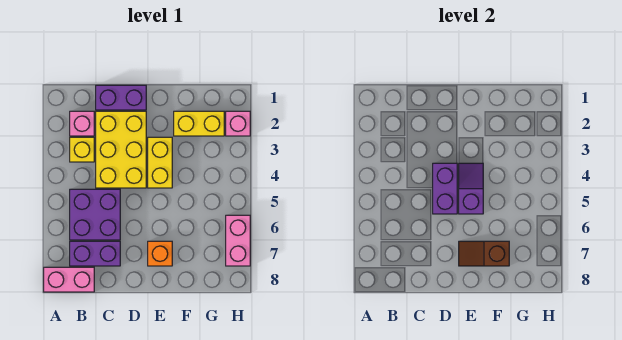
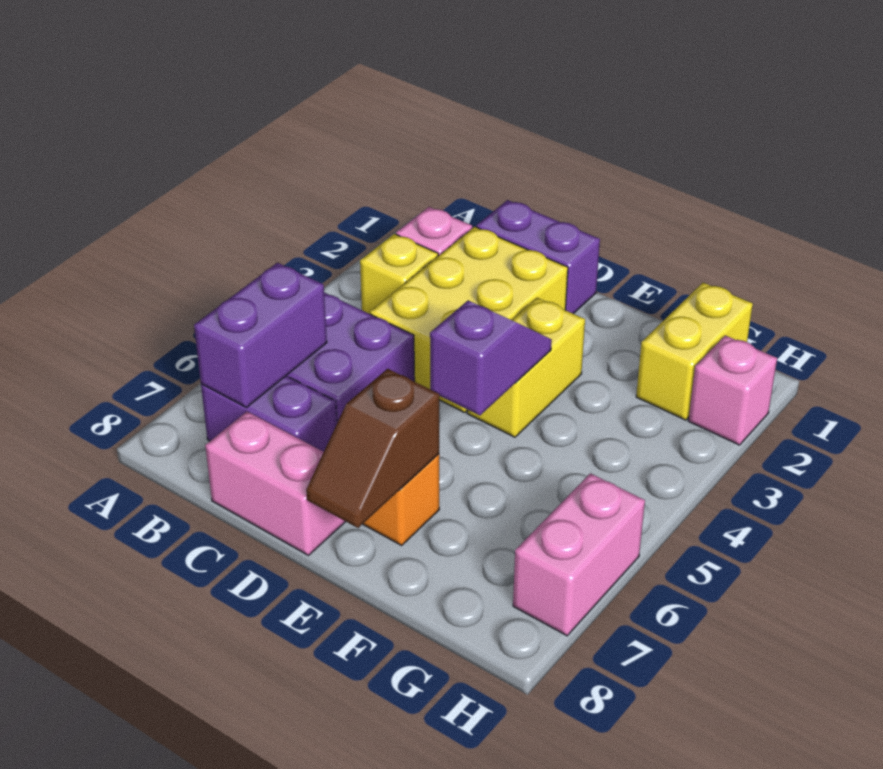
pink 1x2 brick [44,267,94,292] -> pink 1x2 brick moved to [205,411,346,555]
purple 1x2 brick [433,163,457,214] -> purple 1x2 brick moved to [194,263,327,407]
brown 1x2 slope [459,241,509,266] -> brown 1x2 slope turned to [306,369,439,528]
yellow 1x2 brick [174,111,224,136] -> yellow 1x2 brick turned to [636,283,753,420]

